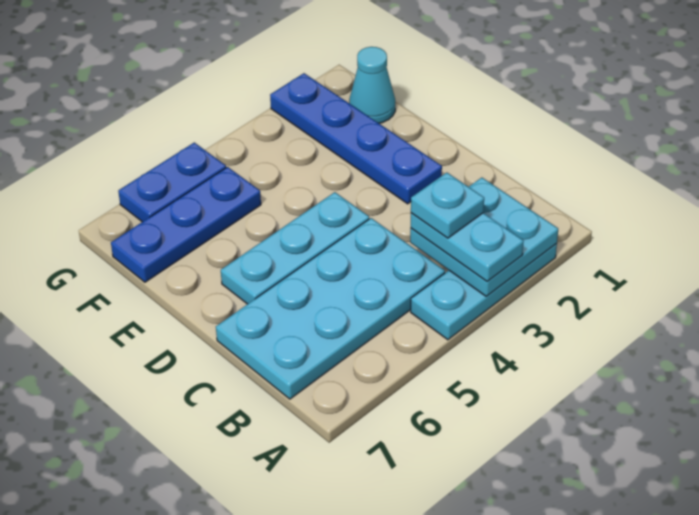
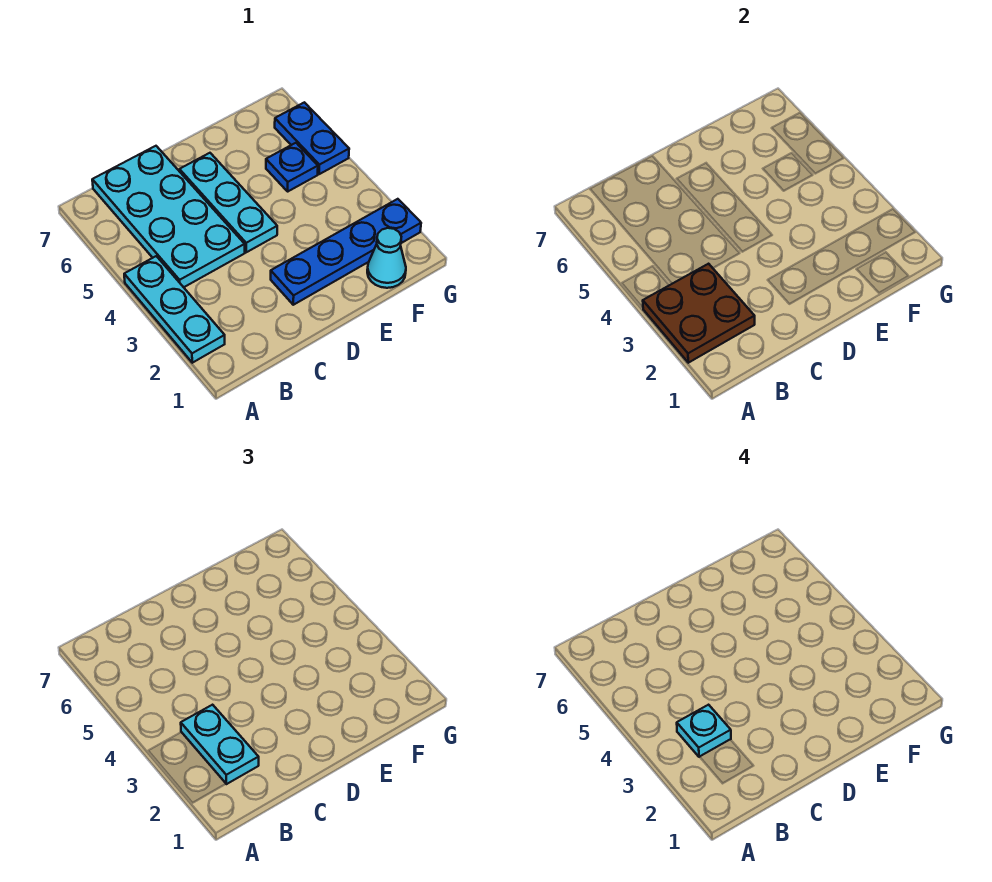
cyan 2x2 plate [410,178,558,296] -> brown 2x2 plate [643,264,755,363]
cyan 1x2 plate [411,213,524,281] -> cyan 1x2 plate turned to [181,705,259,784]
blue 1x3 plate [111,167,261,282] -> blue 1x1 plate [266,143,318,191]

